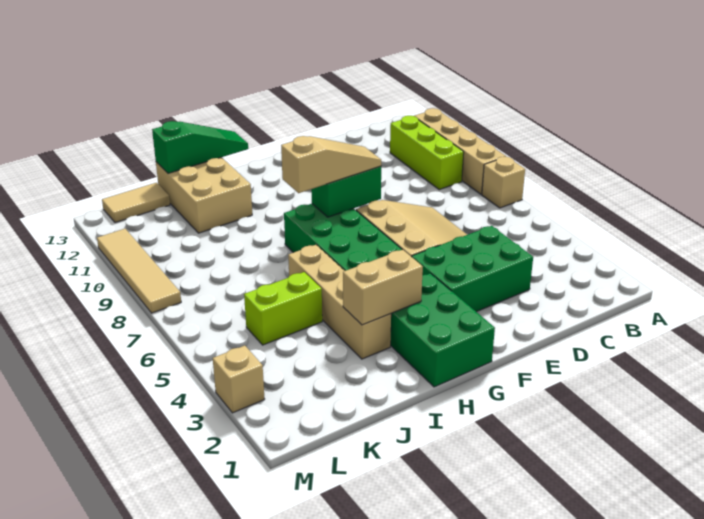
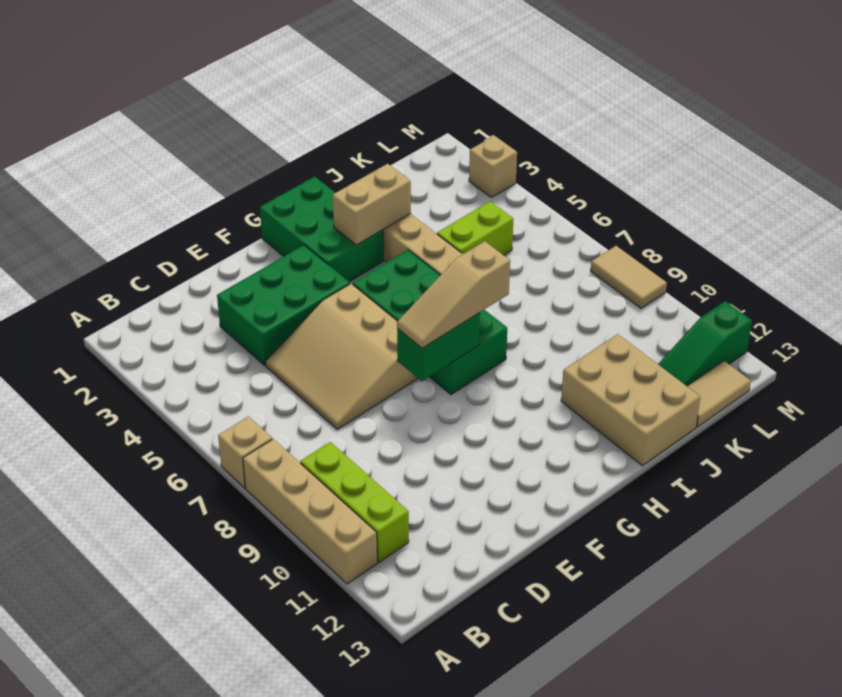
green 1x3 slope [152,121,248,173] -> green 1x3 slope moved to [658,301,752,386]
tan 1x4 tile [97,229,181,313] -> tan 1x2 tile [591,246,667,309]

